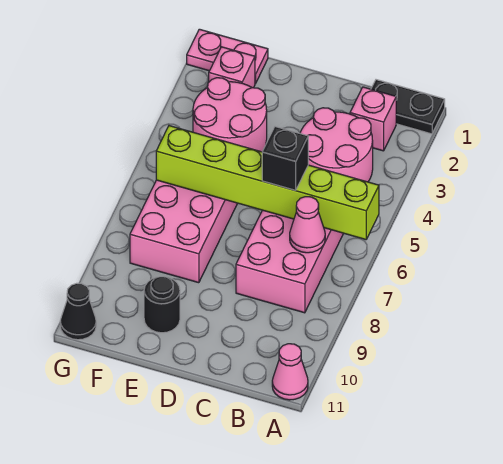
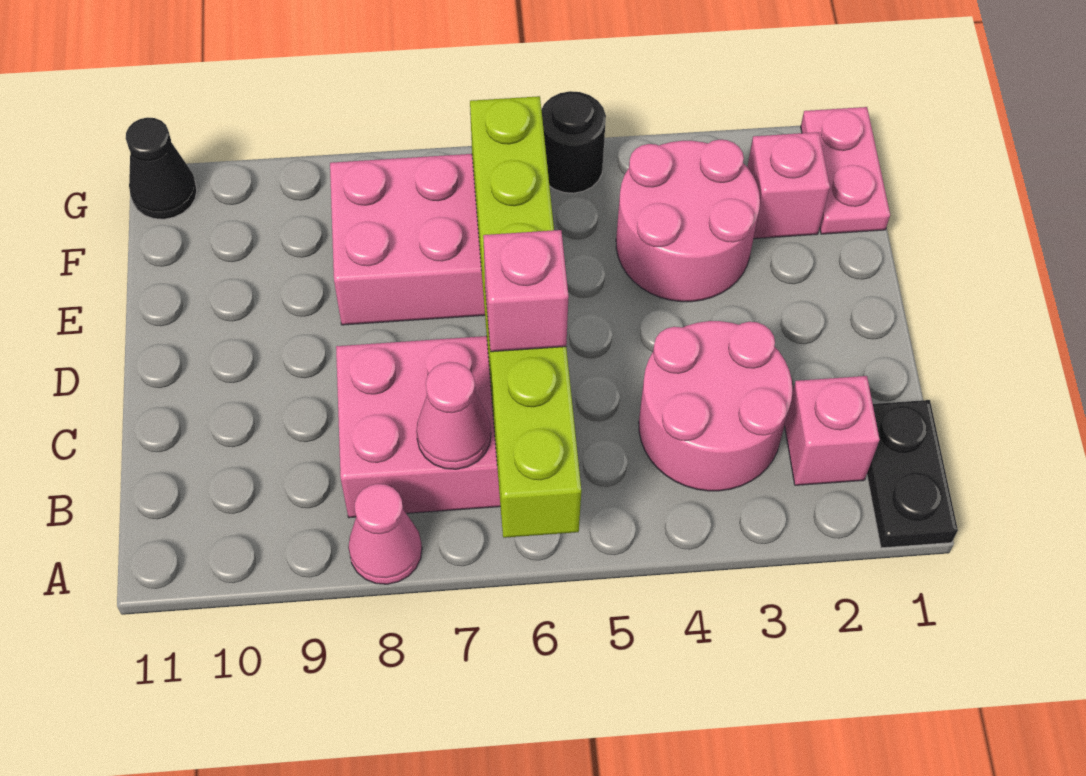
pink 1x1 cone [272,344,308,400] -> pink 1x1 cone moved to [348,484,422,584]
black 1x1 brick [262,127,308,190] -> pink 1x1 brick [483,230,569,352]
black 1x1 round brick [144,277,180,333] -> black 1x1 round brick moved to [541,91,606,193]

